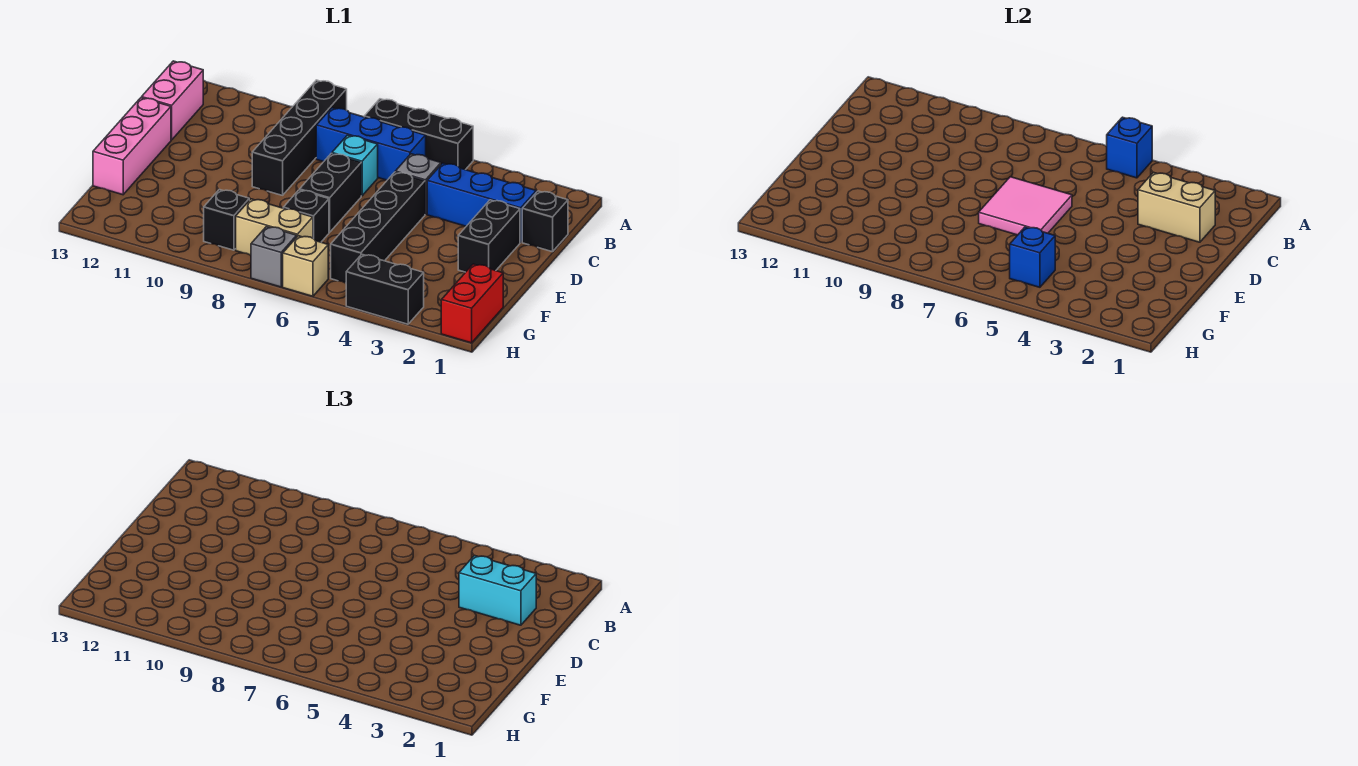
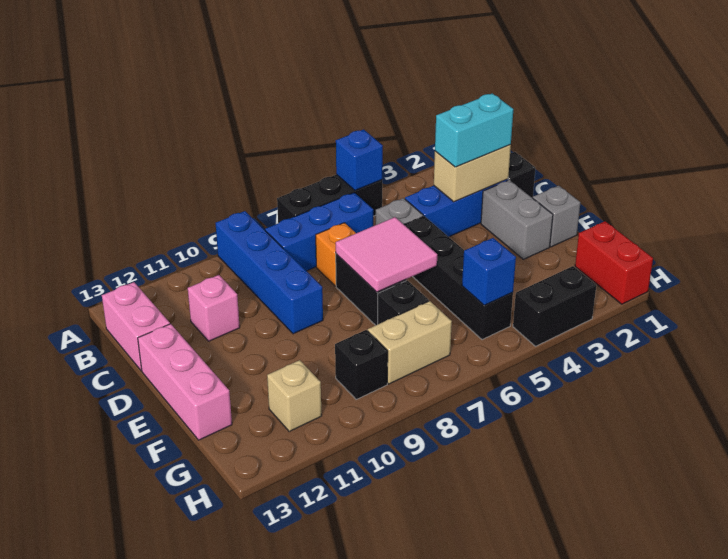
black 1x4 brick [252,80,347,195] -> blue 1x4 brick [216,211,323,334]
cyan 1x1 brick [332,135,378,196] -> orange 1x1 brick [316,223,356,286]
none -> pink 1x1 brick [188,275,240,341]
black 1x2 brick [458,200,520,272] -> grey 1x2 brick [481,180,553,259]
tan 1x1 brick [283,236,328,296] -> tan 1x1 brick moved to [267,360,322,431]
grey 1x1 brick [251,226,297,287] -> grey 1x1 brick moved to [533,186,581,247]

